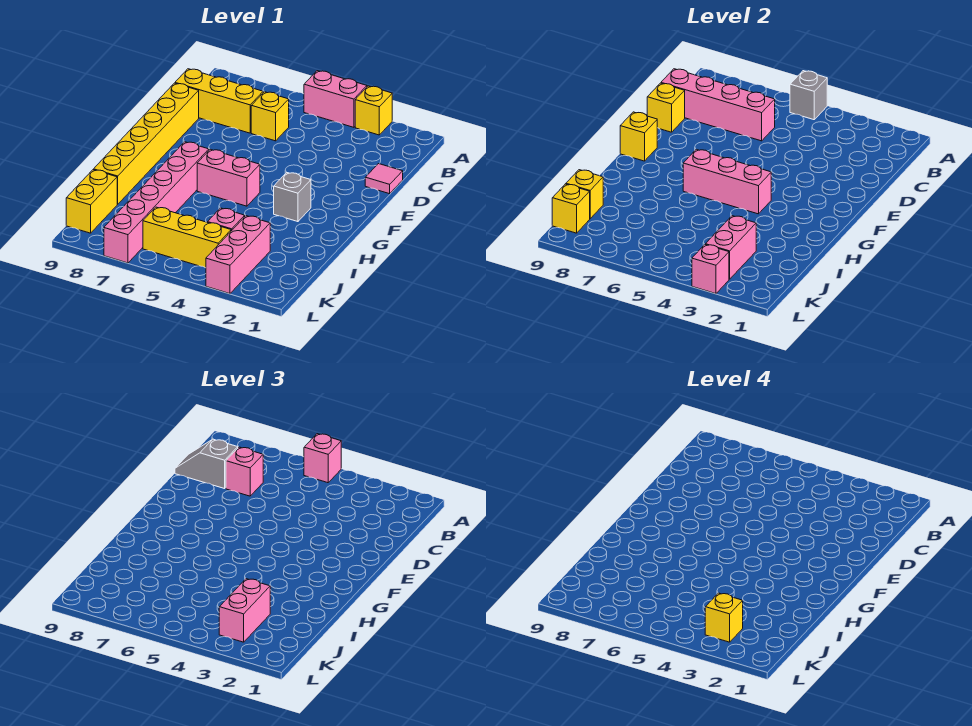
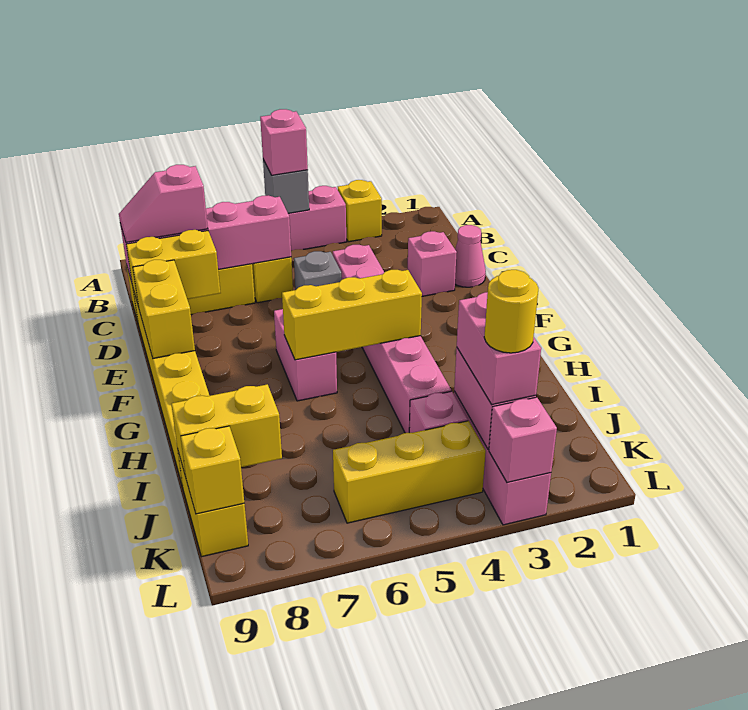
pink 1x1 brick [226,447,263,496] -> pink 1x1 brick moved to [408,231,457,296]
grey 1x2 slope [175,439,238,489] -> pink 1x2 slope [119,165,208,242]
pink 1x1 tile [365,164,403,194] -> pink 1x1 cone [455,225,486,287]
yellow 1x1 brick [647,83,685,132] -> yellow 1x2 brick [126,230,220,307]
yellow 1x1 brick [620,112,657,161] -> yellow 1x2 brick [133,260,195,358]
grey 1x1 brick [274,173,311,222] -> grey 1x1 brick moved to [294,251,342,290]
pink 1x3 brick [683,149,771,214] -> yellow 1x3 brick [282,270,422,360]
pink 1x2 brick [197,149,260,206] -> pink 1x2 brick turned to [274,309,337,401]
pink 1x6 brick [104,142,209,263] -> pink 1x6 brick moved to [333,245,451,433]
yellow 1x1 brick [566,170,603,219] -> yellow 1x2 brick [171,384,282,477]
yellow 1x1 brick [705,593,743,642] -> yellow 1x1 round brick [484,270,538,353]

